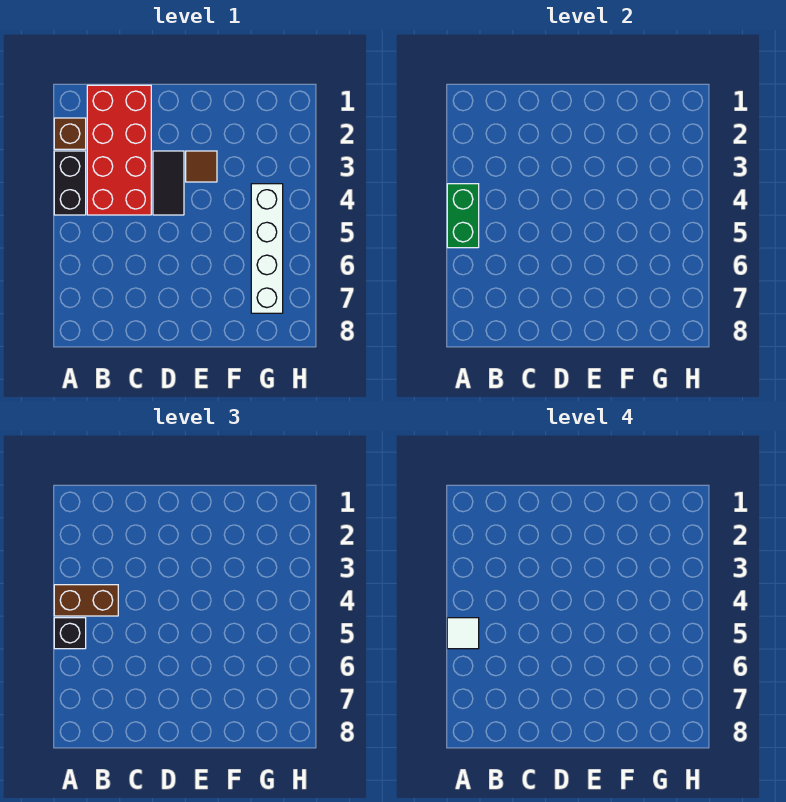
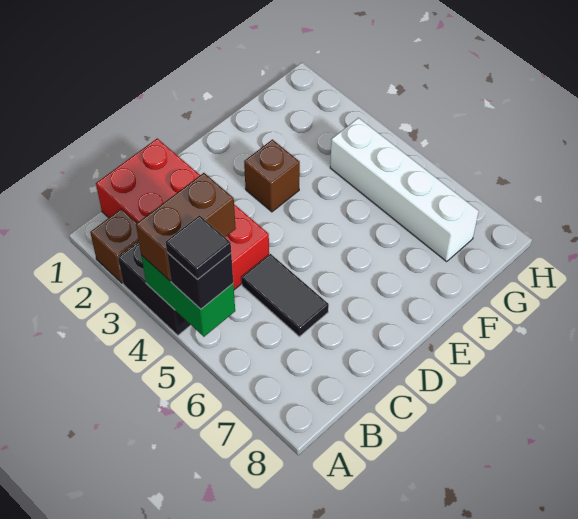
white 1x1 tile [447,618,479,649] -> black 1x1 tile [166,215,231,280]
black 1x2 tile [153,151,184,215] -> black 1x2 tile moved to [242,254,329,337]
brown 1x1 tile [186,151,217,182] -> brown 1x1 brick [244,140,300,212]

